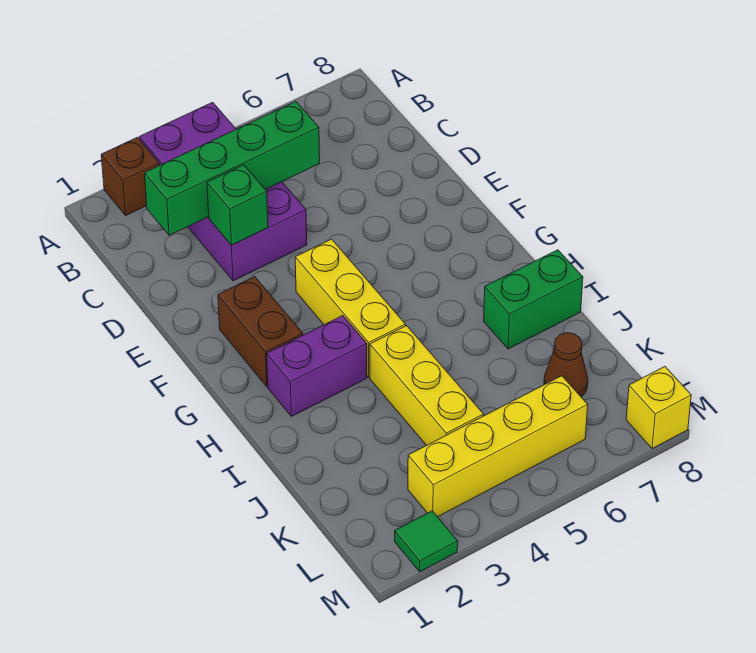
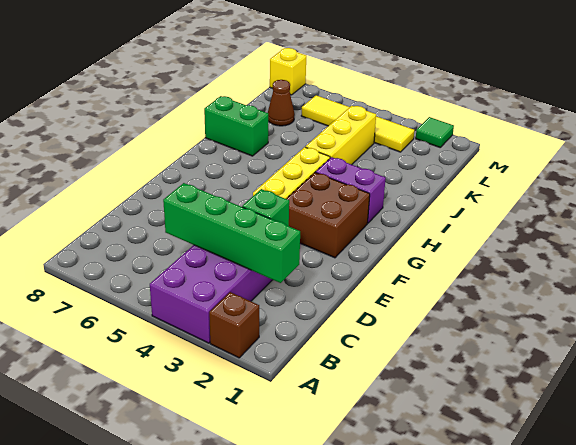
brown 1x2 brick [218,277,303,386] -> brown 2x2 brick [287,172,370,258]
yellow 1x4 brick [408,376,588,517] -> yellow 1x4 tile [301,95,415,152]

